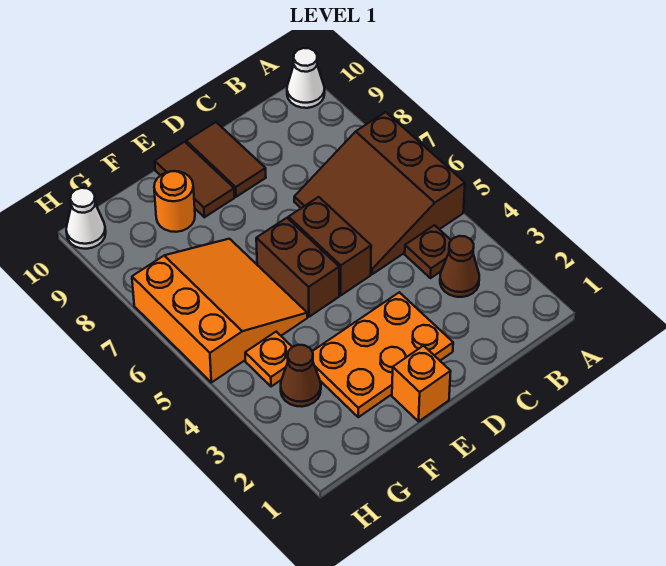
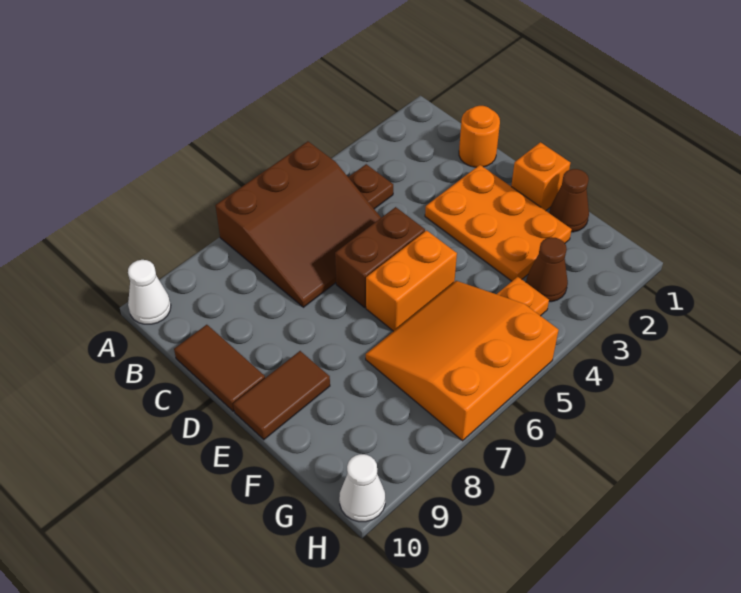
brown 1x1 cone [440,236,479,297] -> brown 1x1 cone moved to [549,169,589,232]
brown 1x2 tile [186,122,266,197] -> brown 1x2 tile turned to [174,325,265,411]
brown 1x2 brick [256,218,339,317] -> orange 1x2 brick [366,230,457,331]
orange 1x1 round brick [154,171,195,232] -> orange 1x1 round brick moved to [459,106,500,167]

